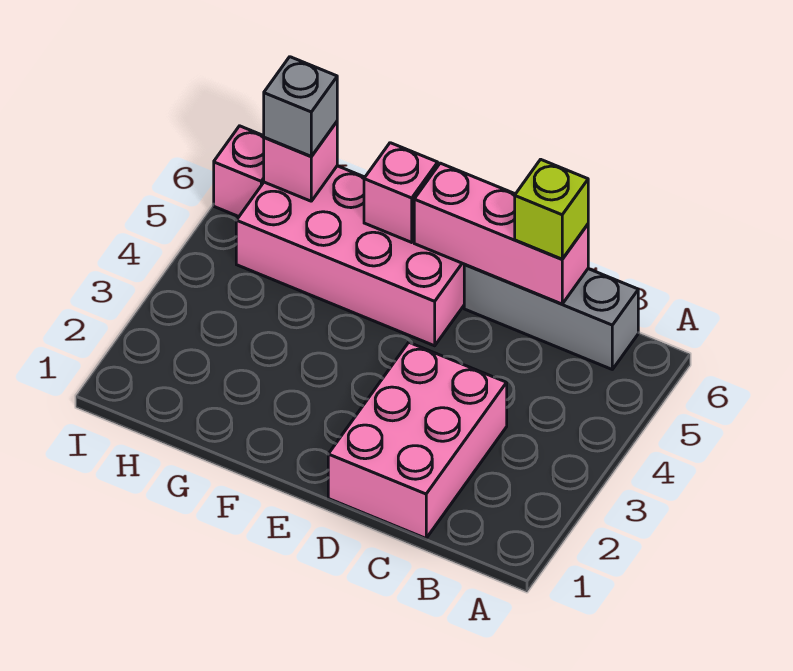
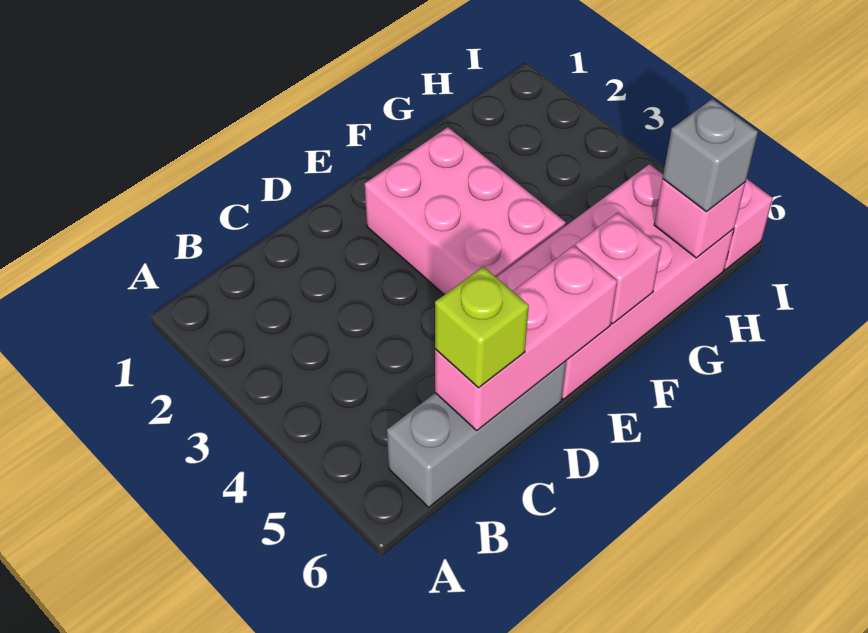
pink 2x3 brick [328,343,507,538] -> pink 2x3 brick moved to [365,127,566,295]

